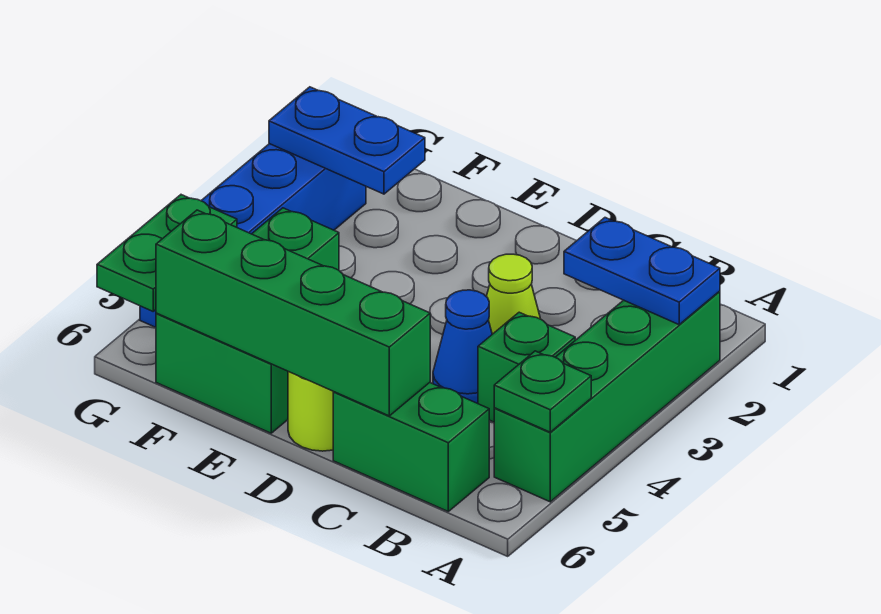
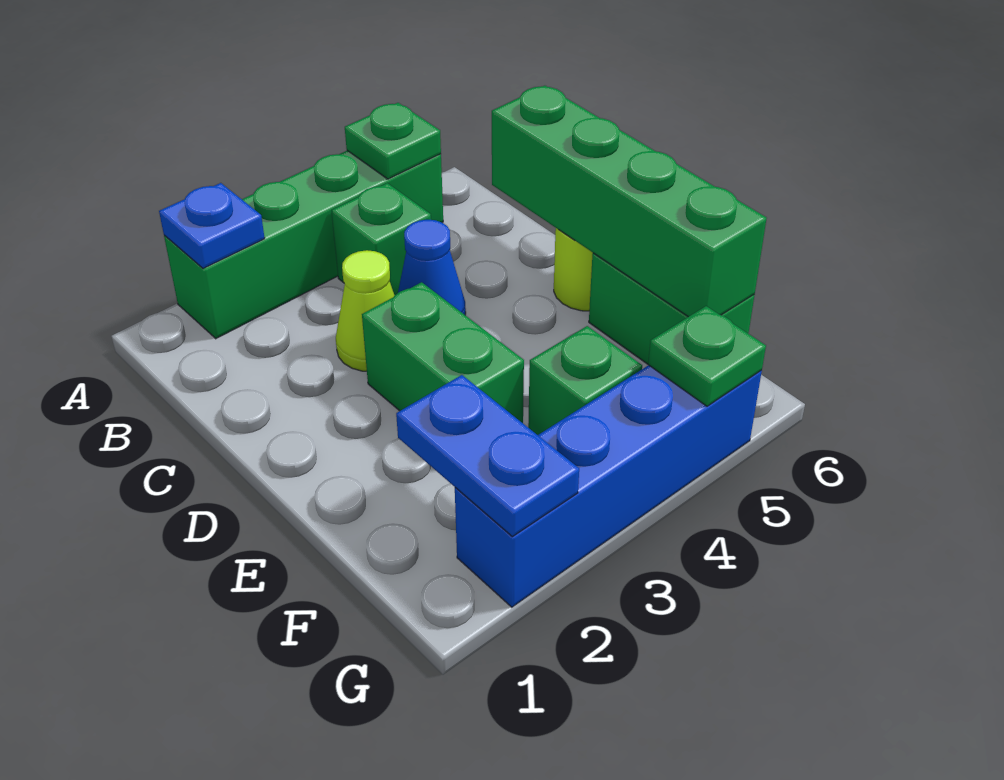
blue 1x2 plate [564,218,720,325] -> blue 1x1 plate [159,183,265,268]
green 1x2 brick [333,383,489,511] -> green 1x2 brick moved to [362,282,524,423]
green 1x2 plate [97,195,237,311] -> green 1x1 plate [648,306,766,406]

